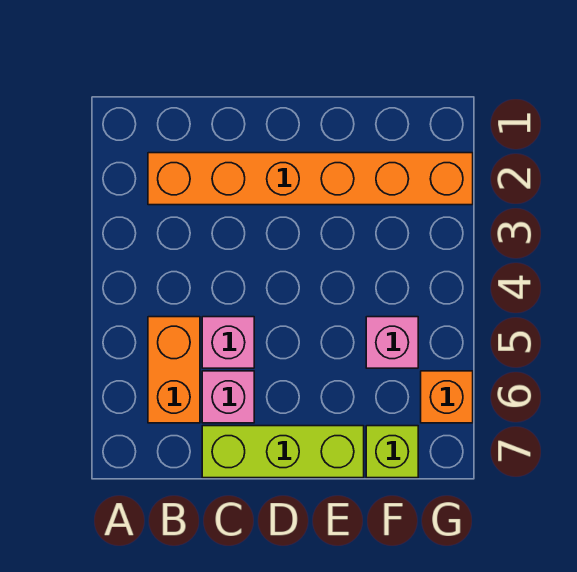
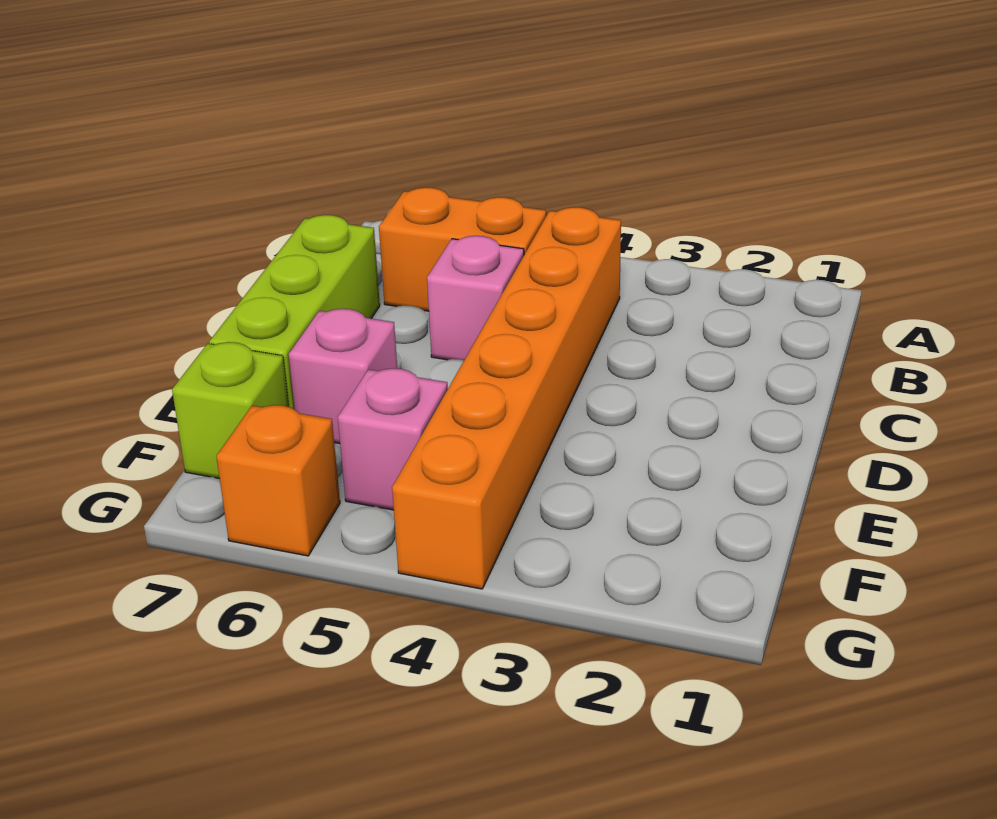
orange 1x6 brick [148,153,473,205] -> orange 1x6 brick moved to [392,207,621,589]
pink 1x1 brick [202,371,254,423] -> pink 1x1 brick moved to [289,309,397,444]

